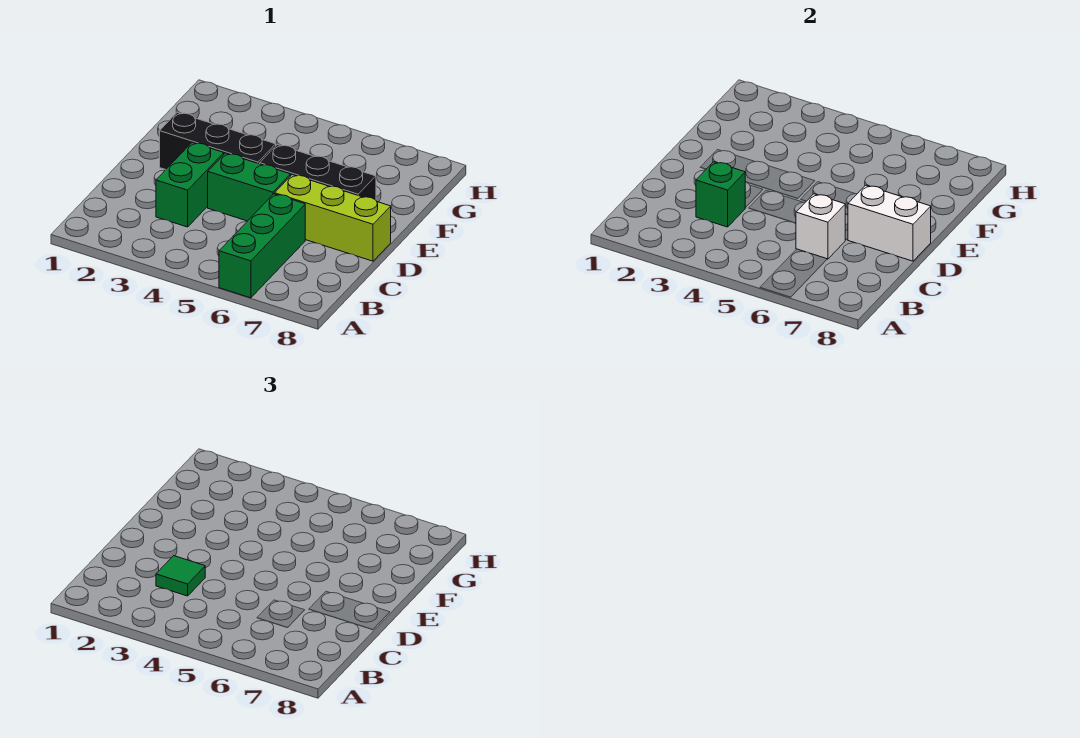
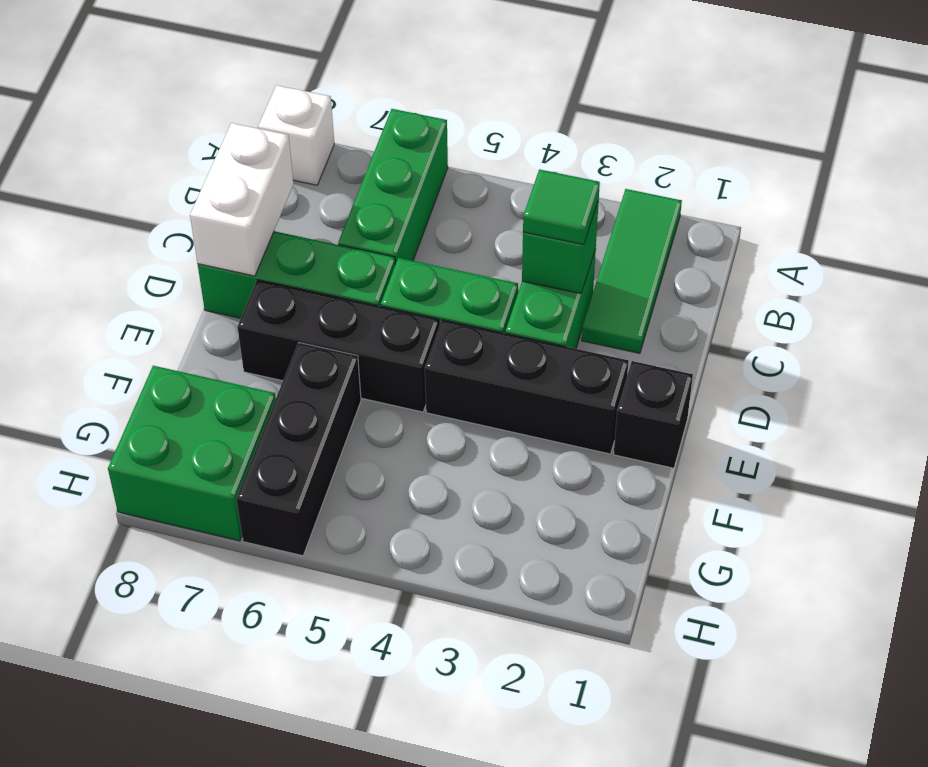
none -> green 1x3 tile [582,189,682,353]
white 1x1 brick [796,194,845,259] -> white 1x1 brick moved to [258,85,334,185]
lime 1x3 brick [275,175,391,261] -> green 1x3 brick [198,231,395,318]
white 1x2 brick [848,185,931,261] -> white 1x2 brick turned to [190,123,294,276]
none -> black 1x1 brick [614,361,693,468]
none -> black 1x3 brick [236,343,361,556]
none -> green 2x2 brick [108,366,276,541]

